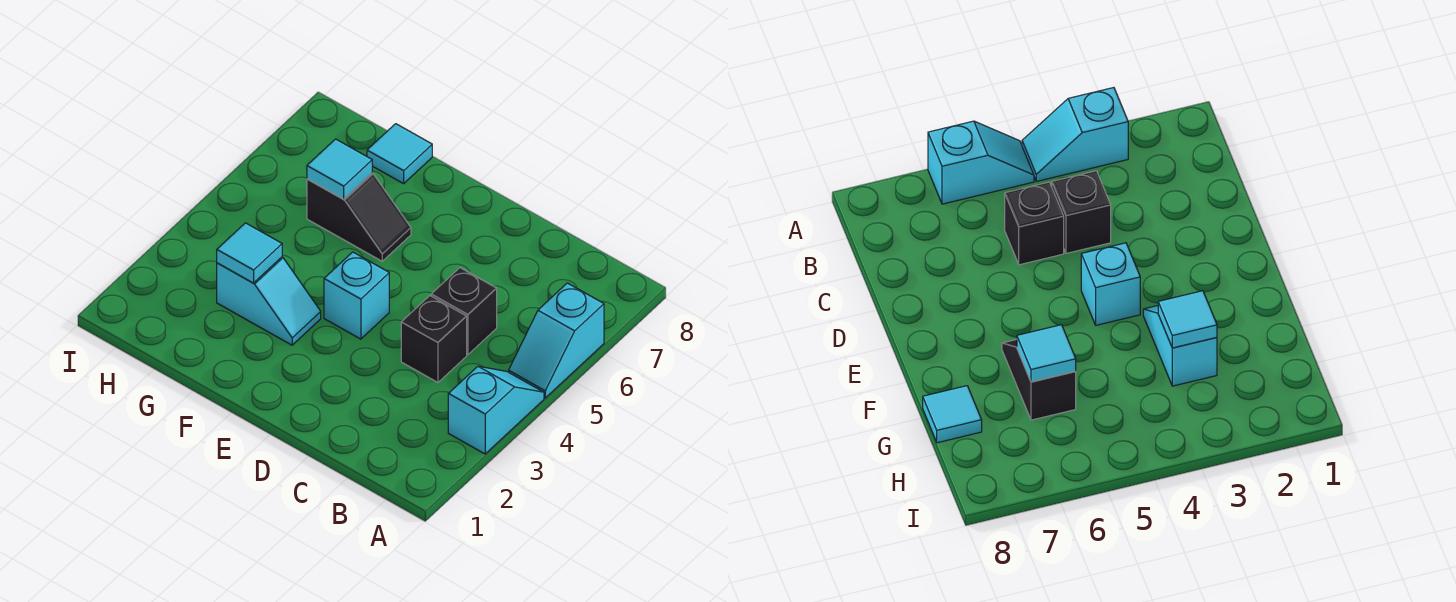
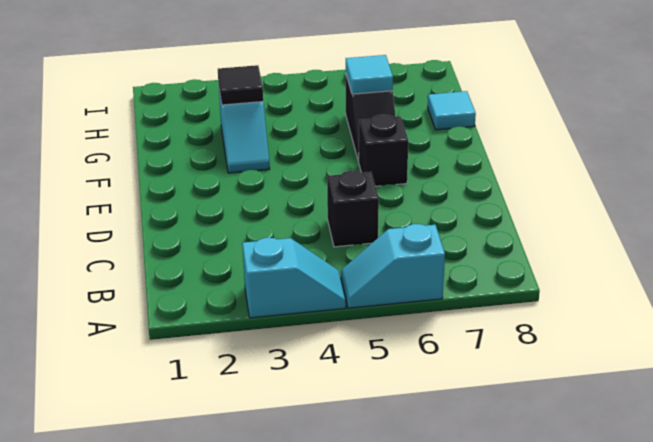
black 1x1 brick [401,296,467,382] -> black 1x1 brick moved to [359,115,408,186]
cyan 1x1 brick [324,252,389,339] -> none
cyan 1x1 tile [217,223,282,283] -> black 1x1 tile [218,65,263,105]

